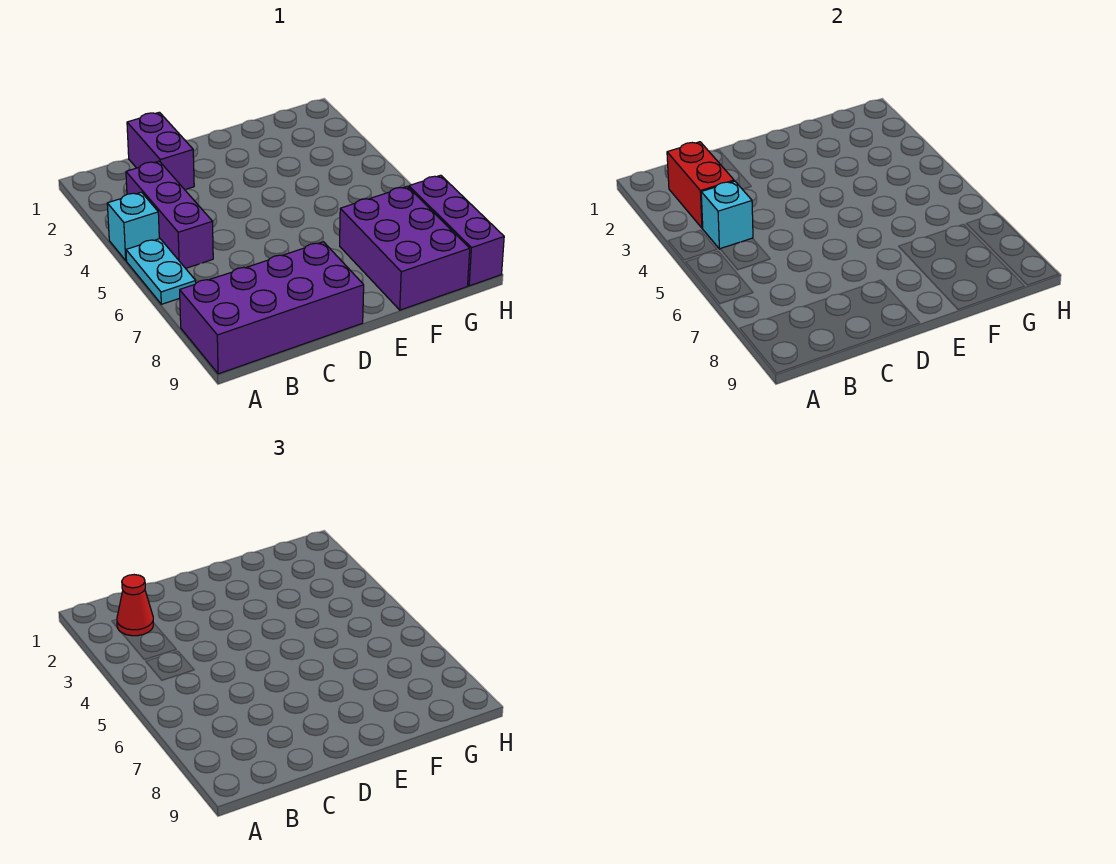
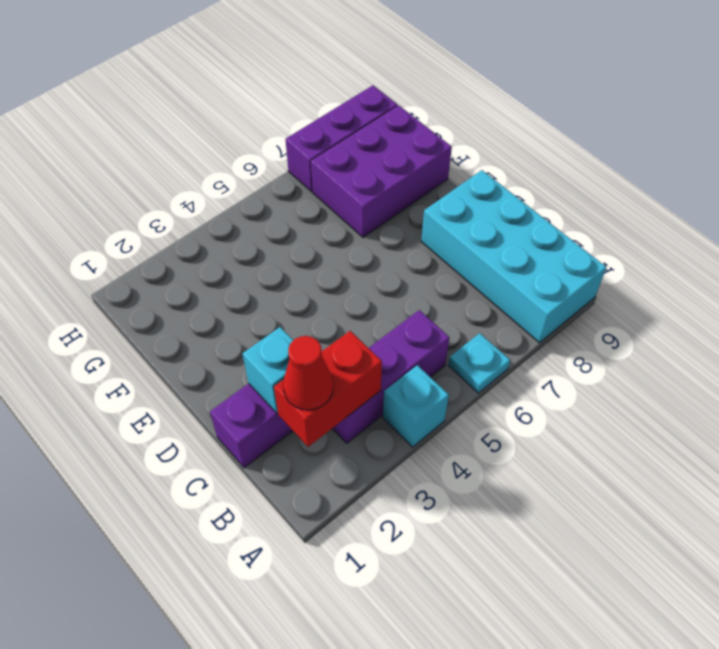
cyan 1x2 plate [126,239,196,304] -> cyan 1x1 plate [448,333,510,393]
purple 2x4 brick [180,242,364,374] -> cyan 2x4 brick [421,170,606,343]
cyan 1x1 brick [701,181,753,249] -> cyan 1x1 brick moved to [243,327,293,413]

